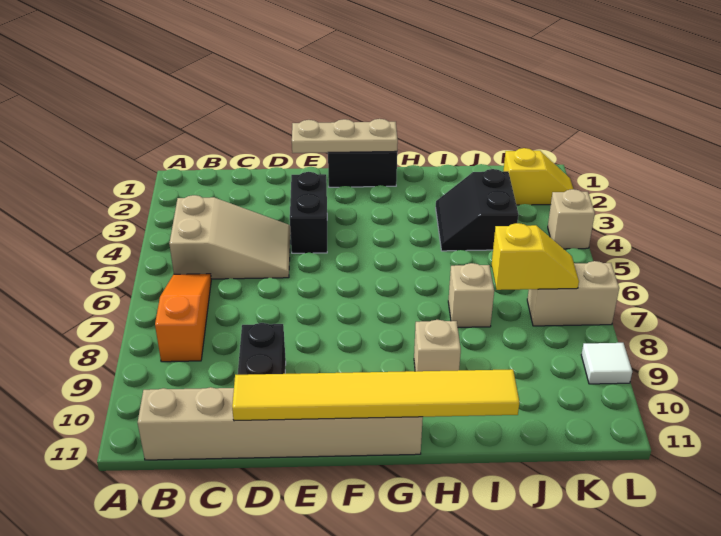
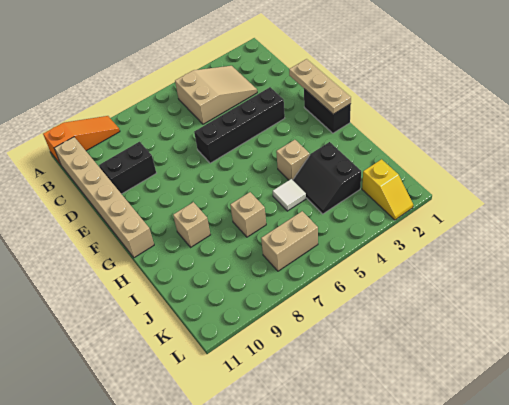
tan 2x3 slope [169,195,291,279] -> tan 2x3 slope turned to [175,66,257,124]
orange 1x3 slope [155,274,211,362] -> orange 1x3 slope moved to [43,116,120,165]
yellow 1x6 tile [232,369,520,421] -> none
black 1x2 brick [290,172,327,253] -> black 1x4 brick [194,87,285,163]
black 2x2 slope [436,169,518,251] -> black 2x2 slope turned to [293,142,361,214]
yellow 1x2 slope [492,223,579,290] -> none
tan 1x2 brick [527,261,619,326] -> tan 1x2 brick turned to [261,211,318,271]
tan 1x1 brick [548,189,595,249] -> tan 1x1 brick moved to [276,140,310,180]
white 1x1 tile [581,343,632,384] -> white 1x1 tile moved to [273,179,306,211]

